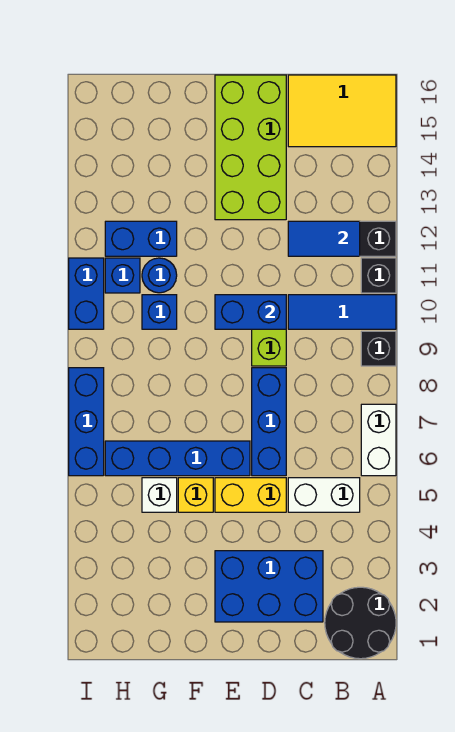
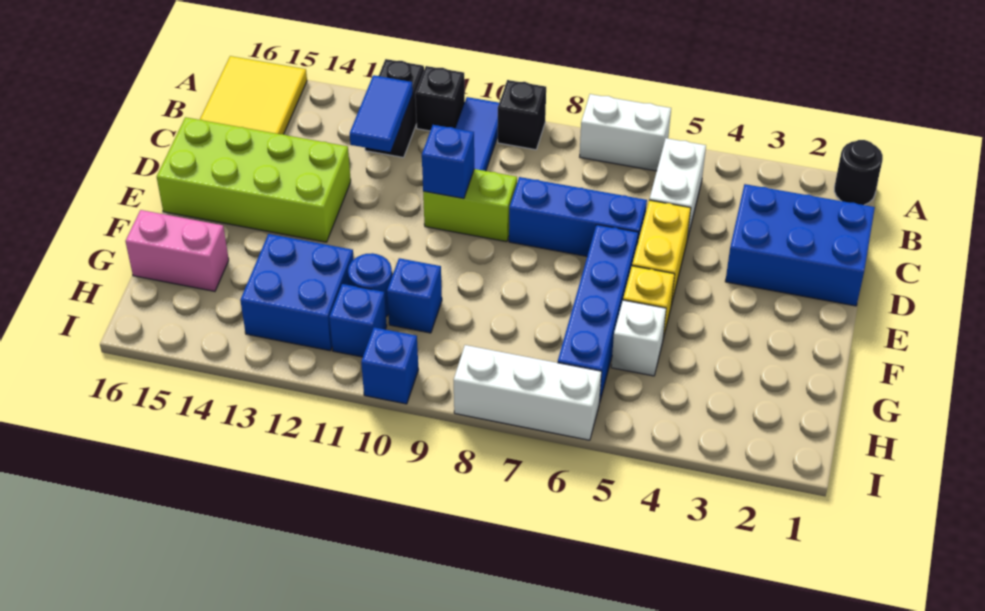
black 2x2 round brick [325,587,396,659] -> black 1x1 round brick [834,140,883,205]
blue 2x3 brick [215,551,323,622] -> blue 2x3 brick turned to [725,184,875,306]
blue 1x2 brick [215,295,286,329] -> blue 1x1 brick [422,125,474,199]
blue 1x2 brick [105,221,177,256] -> blue 2x2 brick [240,234,354,351]
none -> pink 1x2 brick [125,210,229,291]
blue 1x3 brick [69,368,104,476] -> white 1x3 brick [454,345,602,440]
blue 1x2 brick [69,258,104,329] -> blue 1x1 brick [361,327,419,404]

